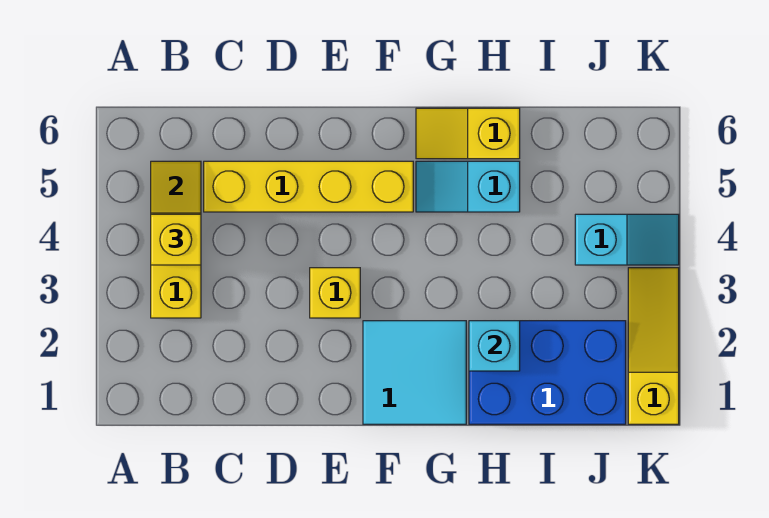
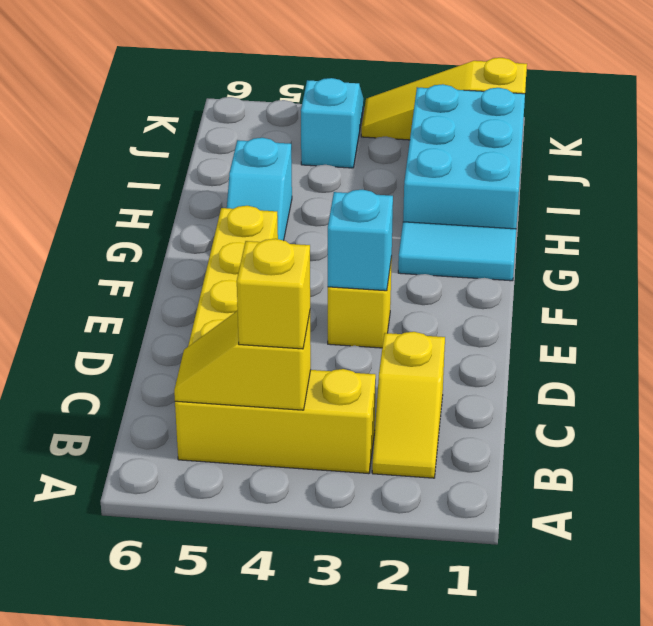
cyan 2x2 tile [363,321,466,424] -> cyan 1x2 tile [398,222,516,281]
yellow 1x2 slope [416,108,520,159] -> yellow 1x2 slope moved to [372,332,445,478]
blue 2x3 brick [469,321,626,424] -> cyan 2x3 brick [403,84,525,229]
cyan 1x1 brick [469,321,520,371] -> cyan 1x1 brick moved to [328,190,393,291]

